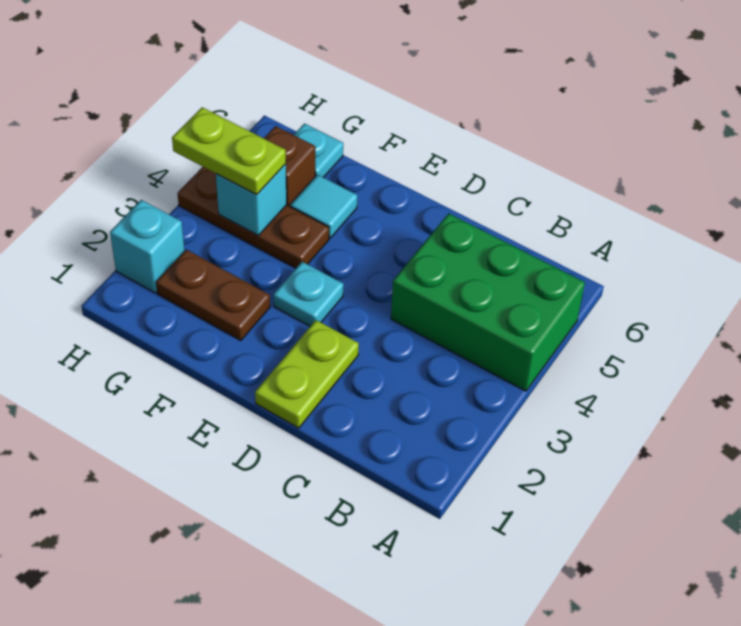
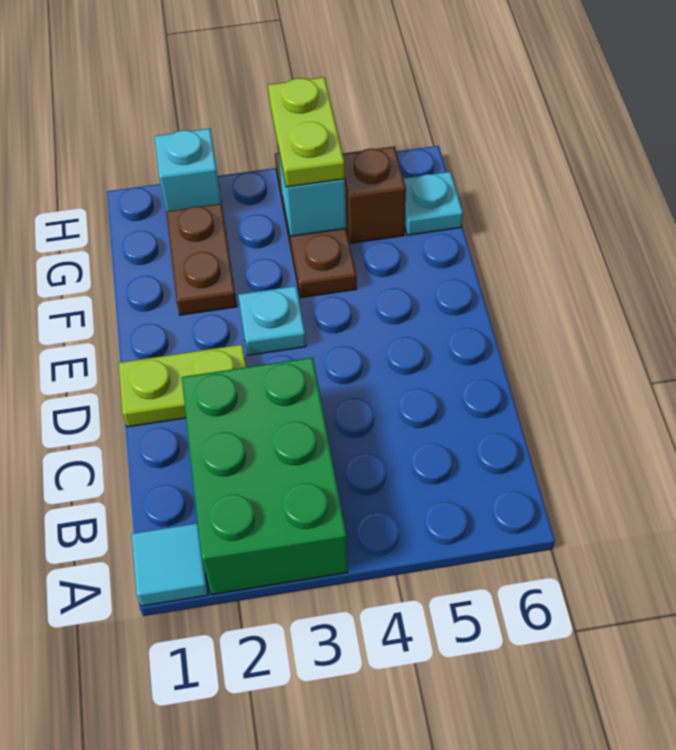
green 2x3 brick [391,213,585,391] -> green 2x3 brick moved to [182,357,348,595]
cyan 1x1 tile [290,175,357,238] -> cyan 1x1 tile moved to [132,523,208,606]

